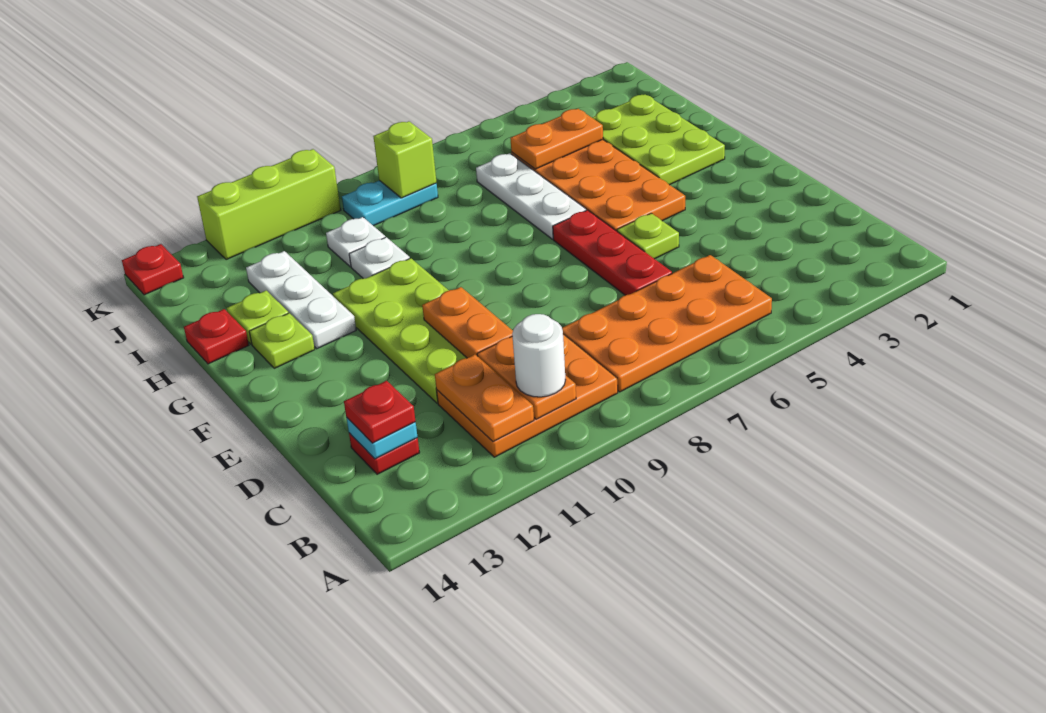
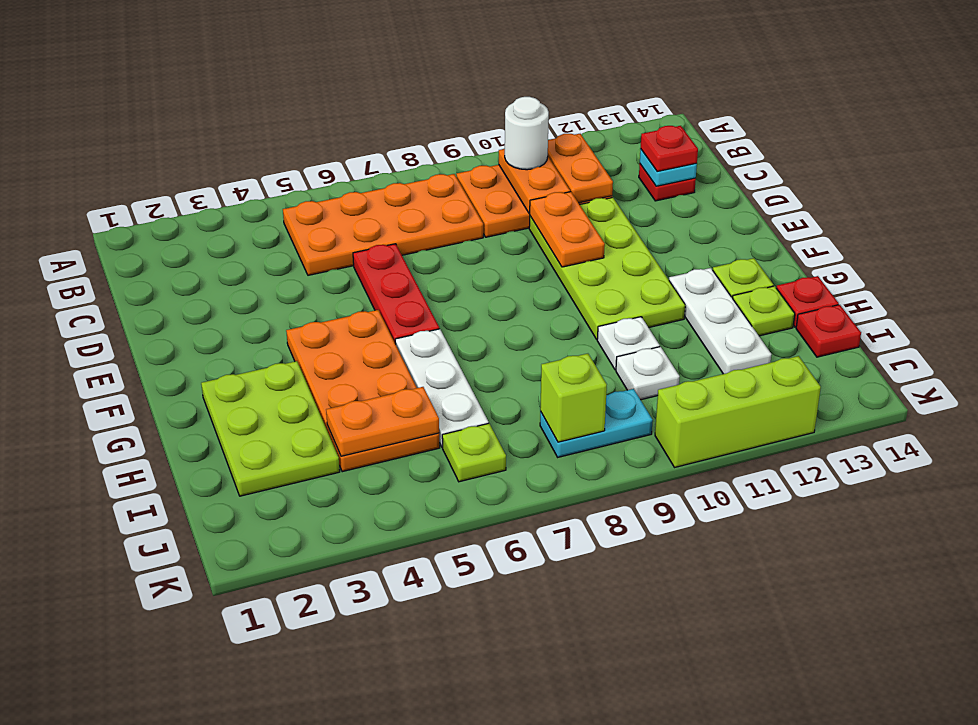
lime 1x1 plate [617,213,679,259] -> lime 1x1 plate moved to [442,423,506,482]
red 1x1 plate [122,244,184,295] -> red 1x1 plate moved to [796,305,861,357]

